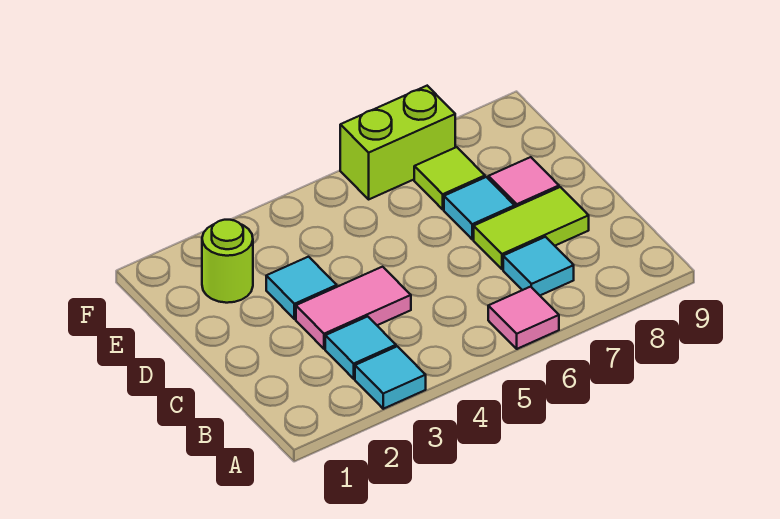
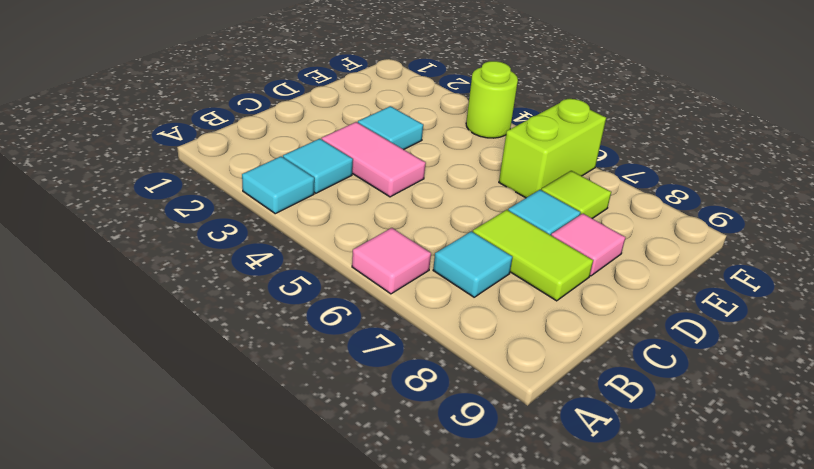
lime 1x1 round brick [202,220,253,303] -> lime 1x1 round brick moved to [466,61,518,138]
lime 1x2 brick [340,86,455,199] -> lime 1x2 brick turned to [499,99,606,198]

